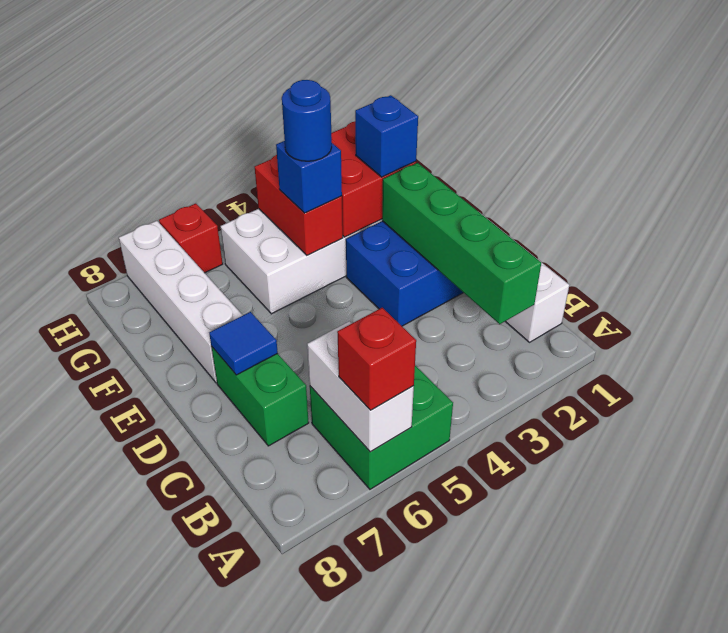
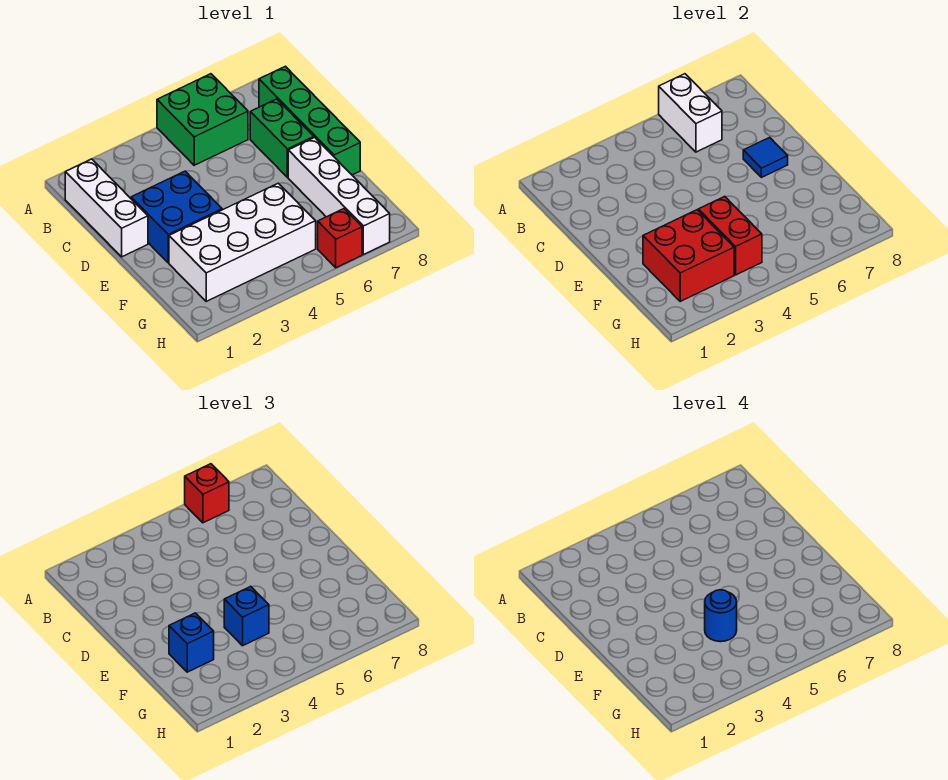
green 1x4 brick [382,163,541,324] -> green 1x4 brick moved to [259,66,360,175]

